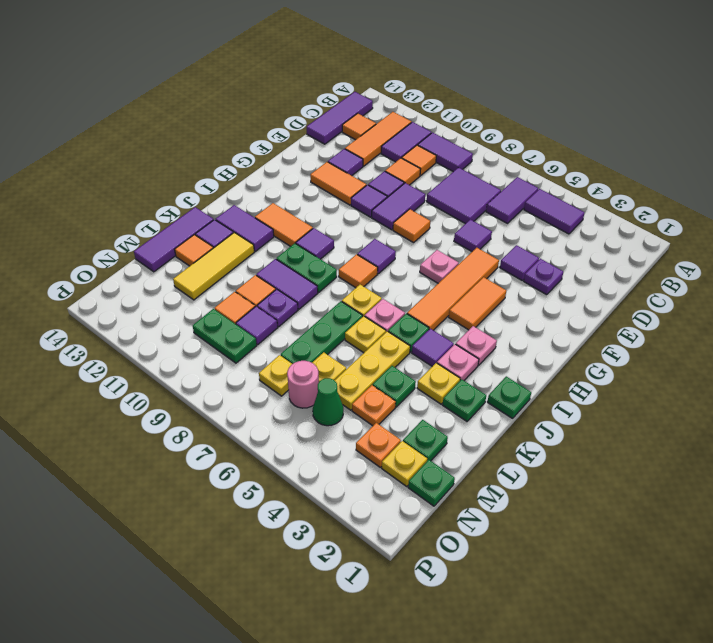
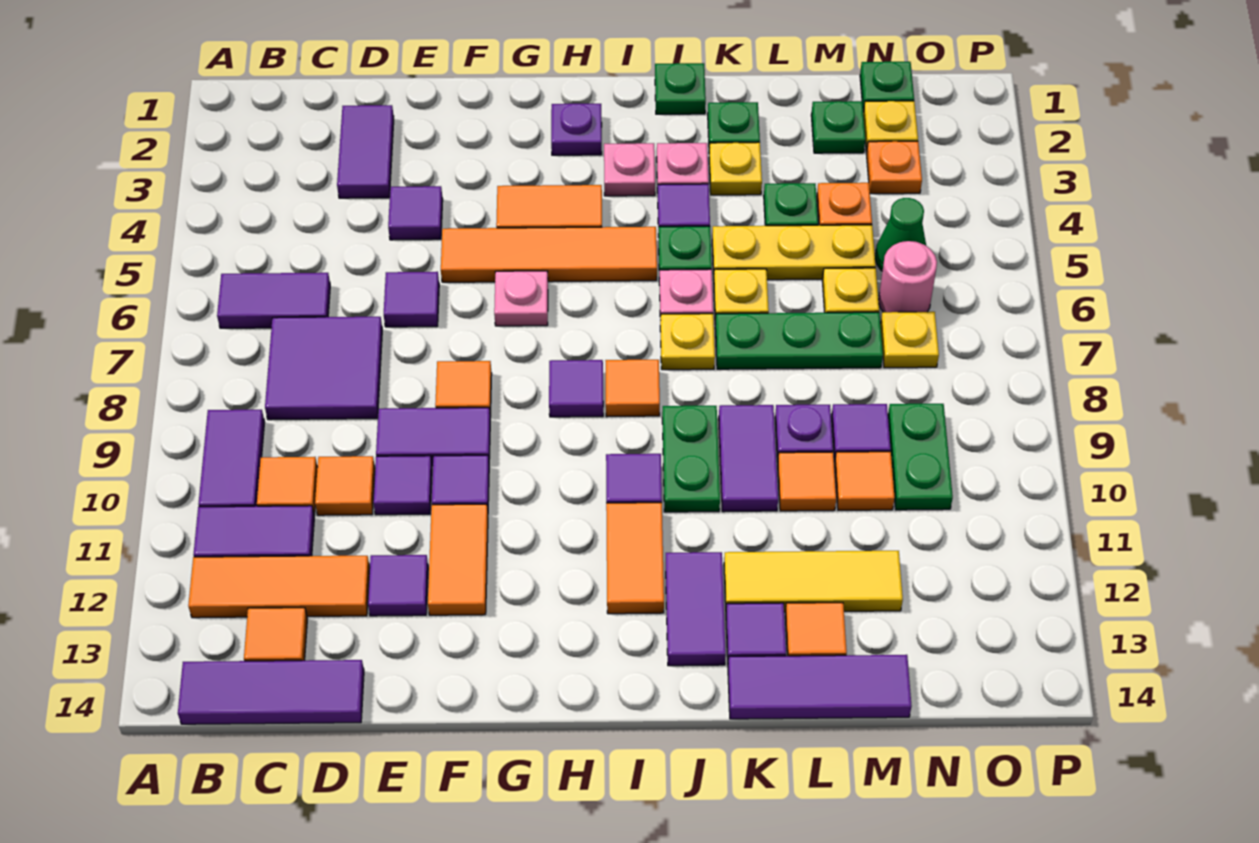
purple 1x2 tile [524,189,585,234] -> purple 1x2 tile moved to [337,105,394,198]
purple 1x1 plate [524,259,563,295] -> purple 1x1 plate moved to [551,104,602,155]

